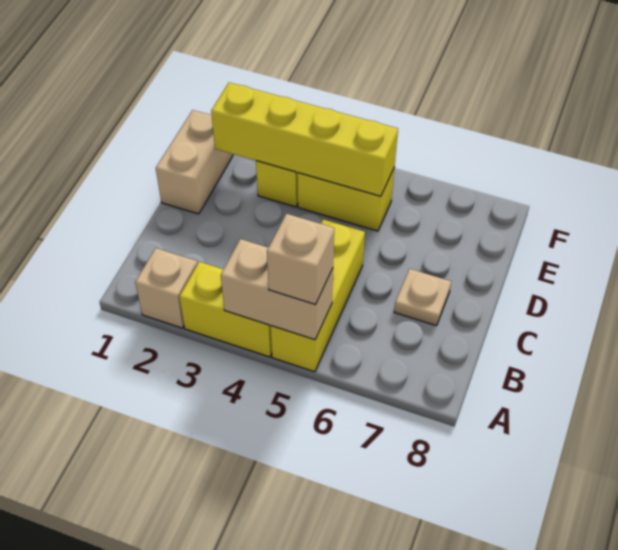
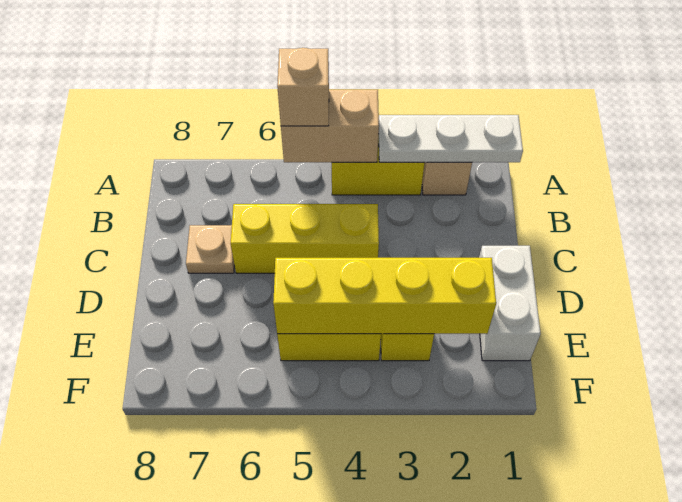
none -> white 1x3 plate [378,115,523,163]
yellow 1x3 brick [271,219,365,372] -> yellow 1x3 brick turned to [231,204,379,273]
tan 1x2 brick [156,110,233,214] -> white 1x2 brick [479,246,541,361]

